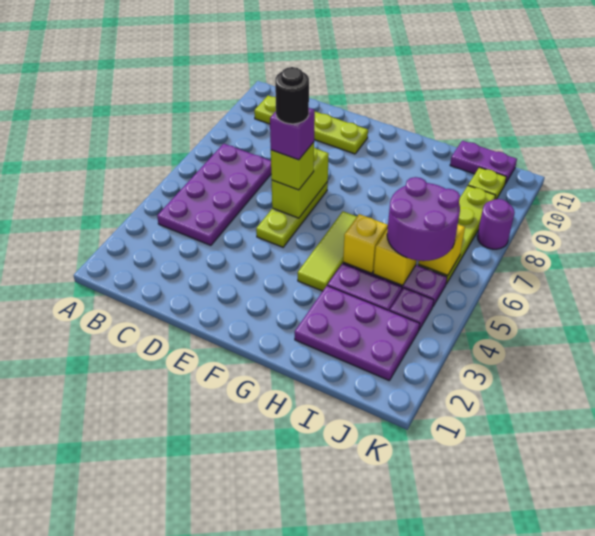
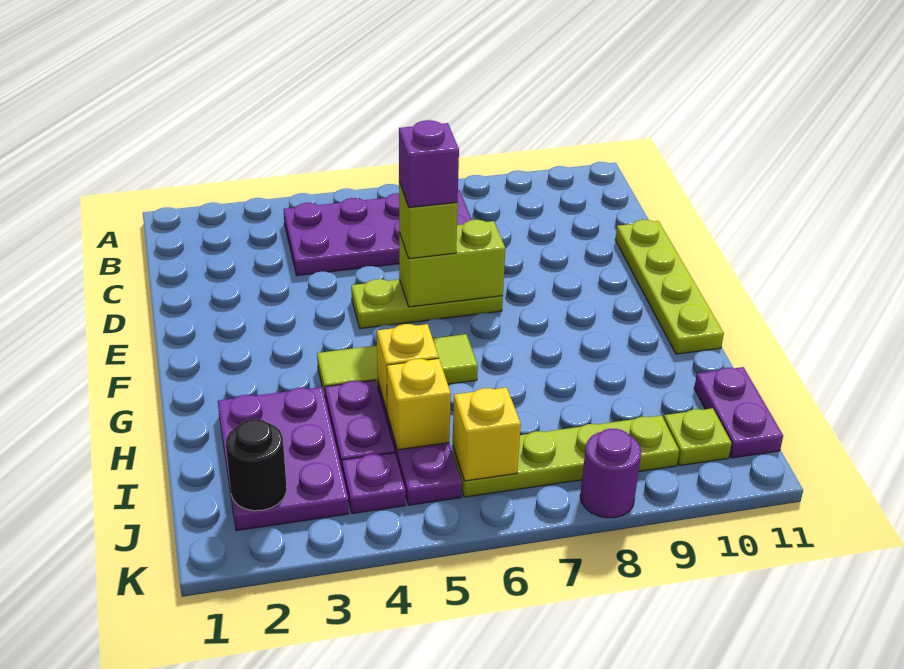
lime 1x4 plate [254,95,368,154] -> lime 1x4 plate moved to [615,220,724,354]
black 1x1 round brick [275,67,309,124] -> black 1x1 round brick moved to [226,419,286,511]
purple 2x2 round brick [387,177,460,261] -> none

